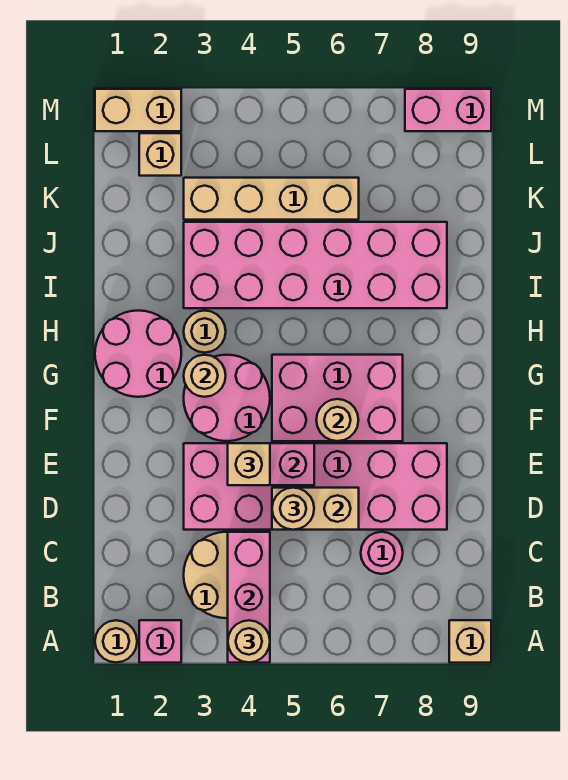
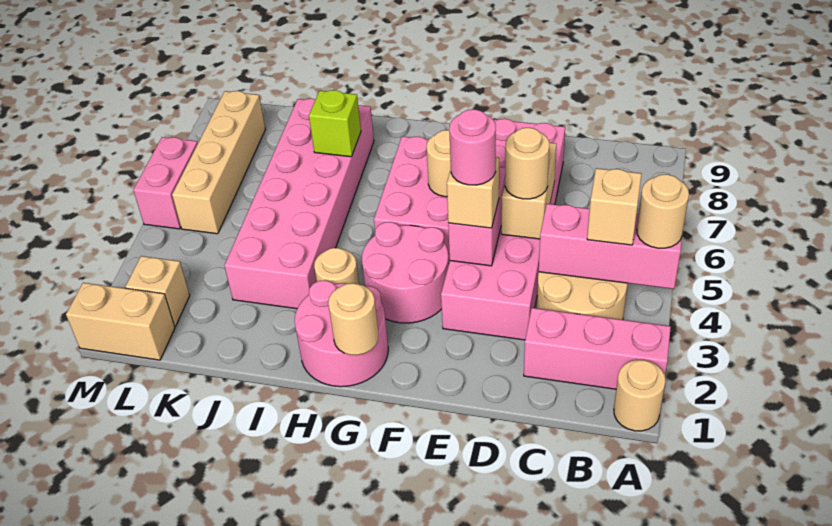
pink 1x1 brick [139,620,181,663] -> pink 1x3 brick [524,308,671,389]
tan 1x1 brick [449,620,491,663] -> tan 1x1 brick moved to [587,168,641,245]
pink 1x1 round brick [361,532,403,574] -> pink 1x1 round brick moved to [449,109,496,185]
tan 1x1 round brick [184,355,226,397] -> tan 1x1 round brick moved to [328,283,379,355]
none -> lime 1x1 brick [309,90,361,157]
tan 1x4 brick [184,178,359,220] -> tan 1x4 brick moved to [172,91,265,234]
tan 1x2 brick [95,89,181,131] -> tan 1x2 brick turned to [66,283,175,360]
pink 1x2 brick [405,89,491,131] -> pink 1x2 brick moved to [133,137,198,229]

